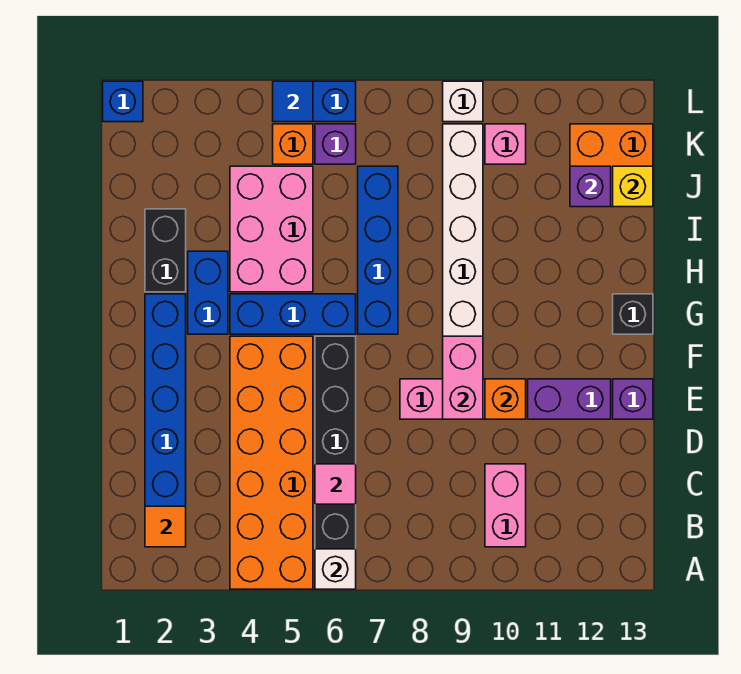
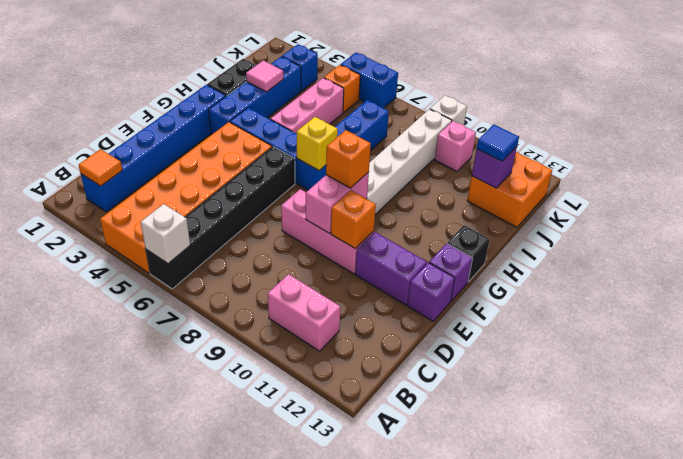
pink 1x2 brick [485,464,526,547] -> pink 1x2 brick turned to [268,274,340,351]
pink 1x1 tile [315,464,356,504] -> pink 1x1 tile moved to [246,60,283,92]
none -> orange 1x1 brick [326,130,371,188]
blue 1x2 brick [188,251,228,334] -> blue 1x4 brick [209,57,301,135]
pink 2x3 brick [230,166,313,292] -> pink 1x3 brick [271,78,344,134]
yellow 1x1 brick [613,166,653,207] -> yellow 1x1 brick moved to [297,117,338,170]
purple 1x1 brick [315,124,356,164] -> purple 1x1 brick moved to [429,244,473,301]
blue 1x1 brick [103,81,143,122] -> blue 1x1 brick moved to [282,44,318,91]
blue 1x1 tile [273,81,313,122] -> blue 1x1 tile moved to [477,124,519,161]

